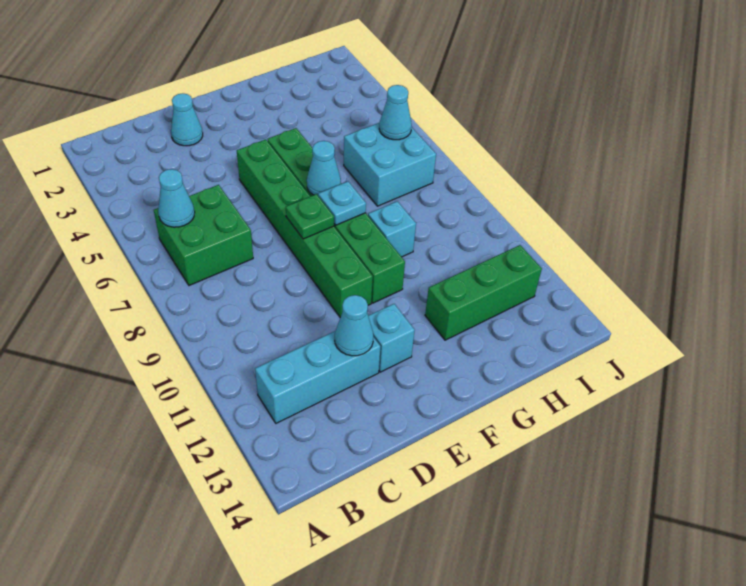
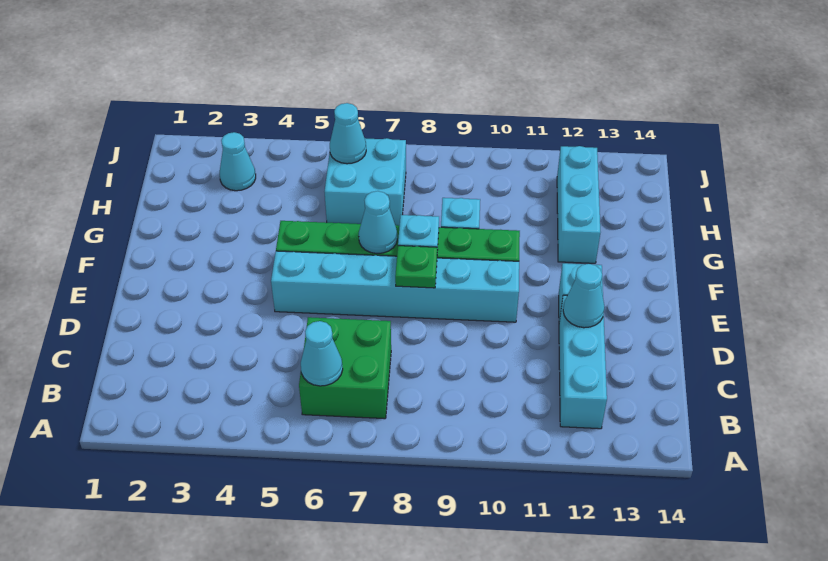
cyan 1x1 cone [171,93,203,146] -> cyan 1x1 cone moved to [220,132,256,191]
green 1x6 brick [237,139,373,317] -> cyan 1x6 brick [271,251,519,322]
green 1x3 brick [425,245,542,340] -> cyan 1x3 brick [557,146,601,263]

